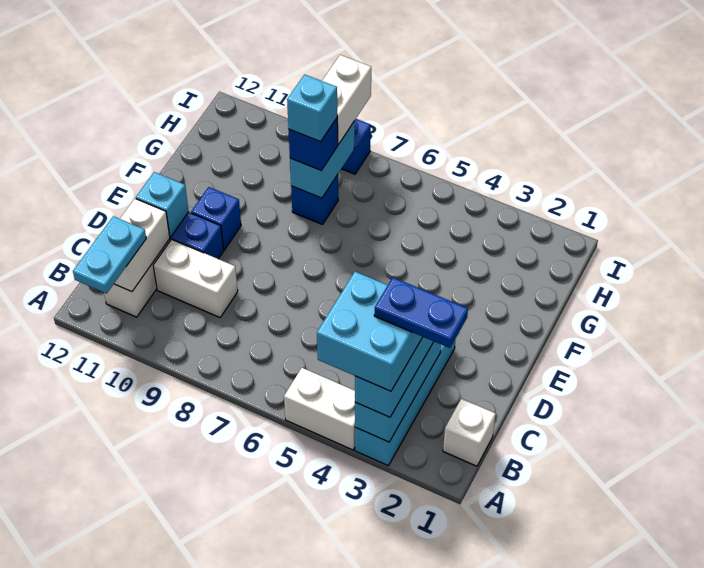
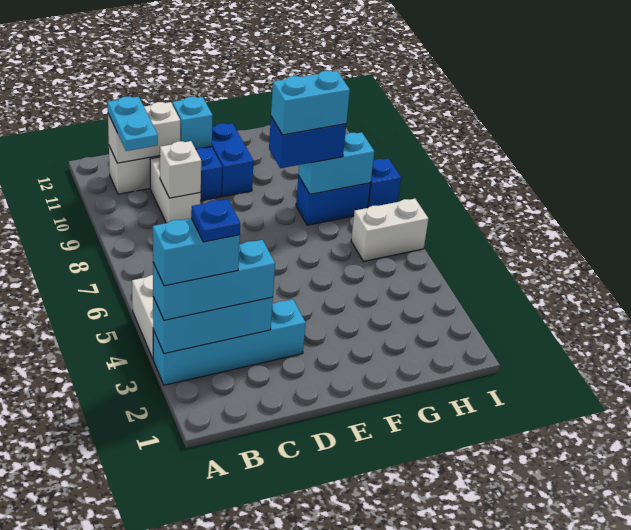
cyan 2x2 brick [317,272,422,391] -> cyan 1x2 brick [153,218,240,286]
cyan 1x2 plate [73,216,146,294] -> cyan 1x2 plate turned to [108,96,158,151]
white 1x1 brick [443,399,496,466] -> white 1x1 brick moved to [160,141,201,198]
blue 1x2 plate [374,278,468,348] -> blue 1x1 plate [191,199,240,242]
blue 1x1 brick [191,187,241,250] -> blue 1x2 brick [212,123,254,196]
blue 1x1 brick [291,175,338,225] -> blue 1x2 brick [296,176,371,225]
blue 1x1 brick [289,118,338,170] -> blue 1x2 brick [269,117,346,168]
cyan 1x1 brick [287,74,337,142] -> cyan 1x2 brick [271,71,350,135]
white 1x2 brick [322,55,371,145] -> white 1x2 brick moved to [351,199,428,262]

